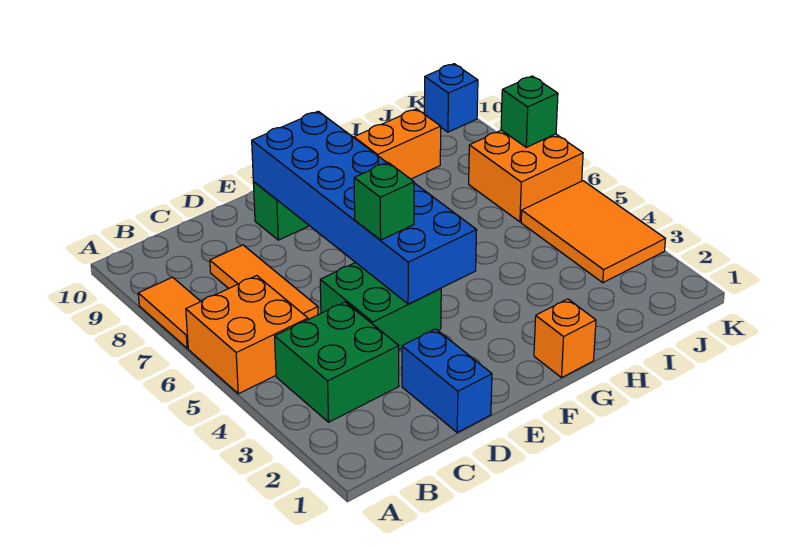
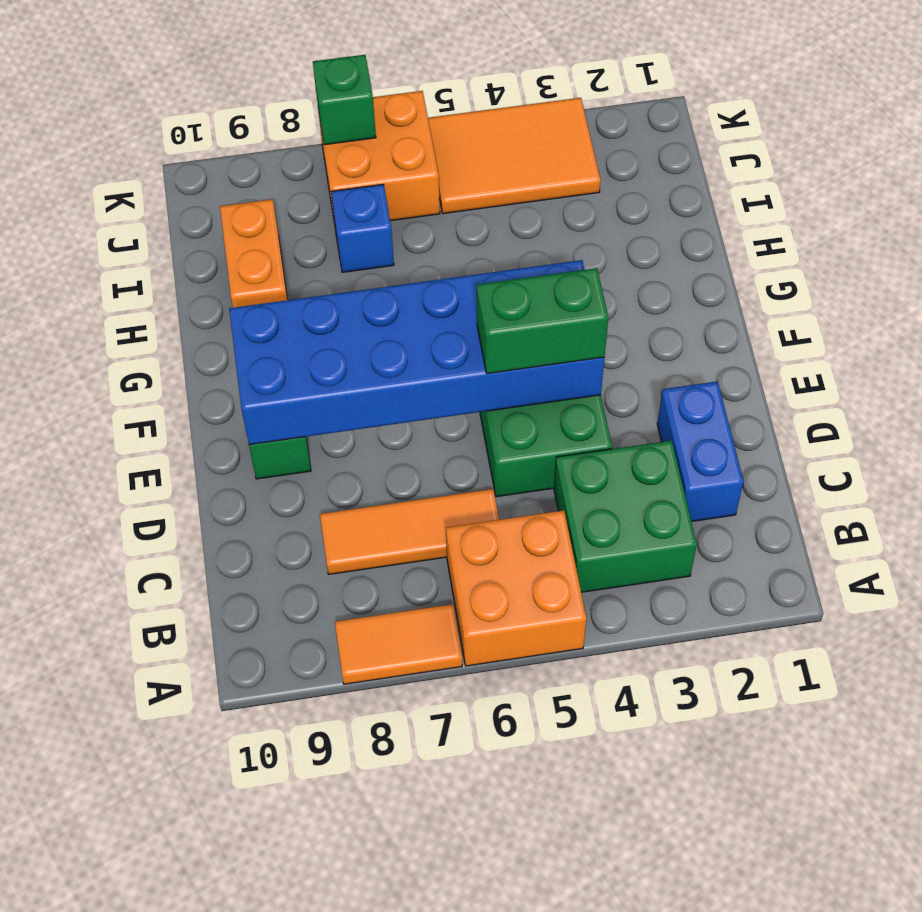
blue 1x2 brick [402,329,492,432] -> blue 1x2 brick turned to [657,381,744,521]
green 1x1 brick [354,162,414,240] -> green 1x2 brick [477,268,608,374]
orange 1x1 brick [534,299,596,378] -> none
blue 1x1 brick [424,64,478,132] -> blue 1x1 brick moved to [331,184,394,272]

